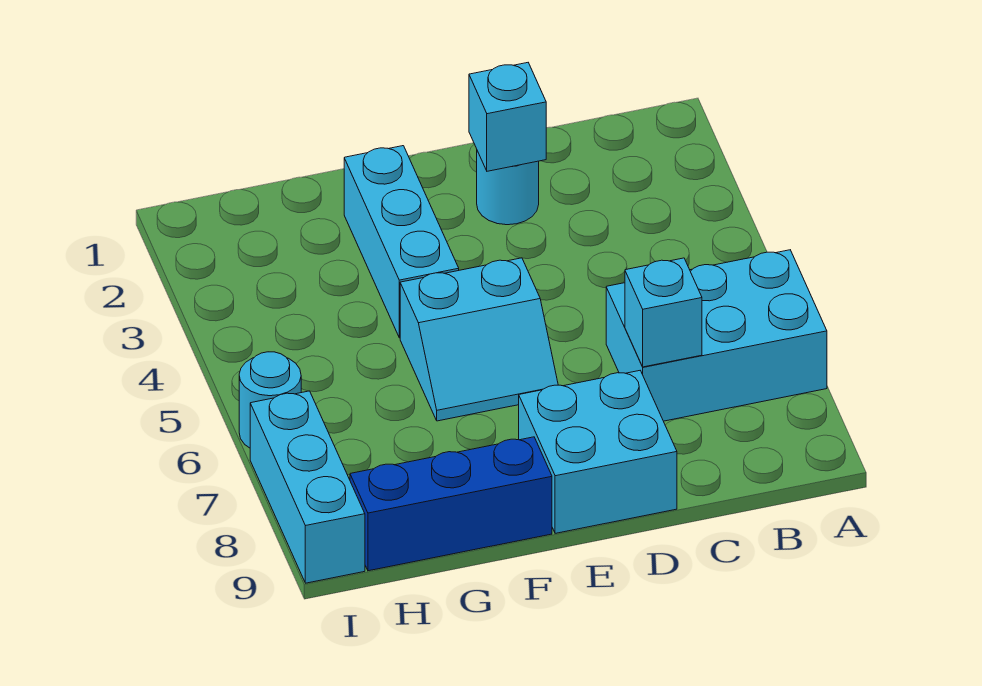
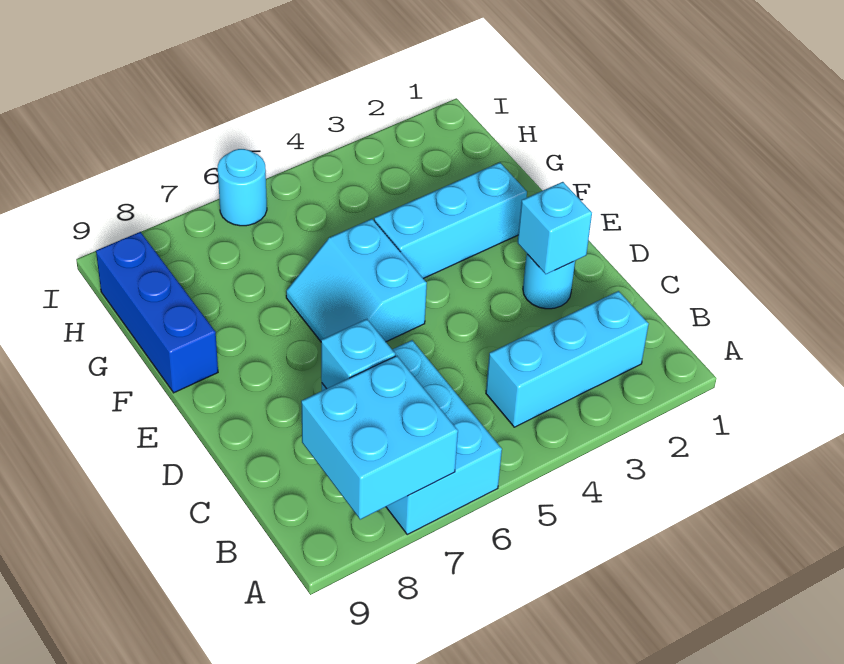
cyan 2x2 brick [519,371,677,533] -> cyan 2x2 brick moved to [301,356,458,519]
cyan 1x3 brick [250,391,365,583] -> cyan 1x3 brick moved to [486,291,649,427]

